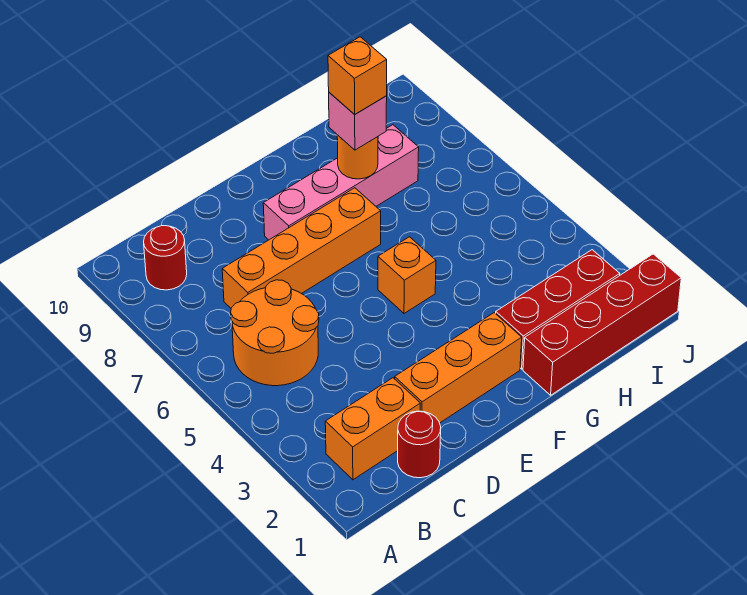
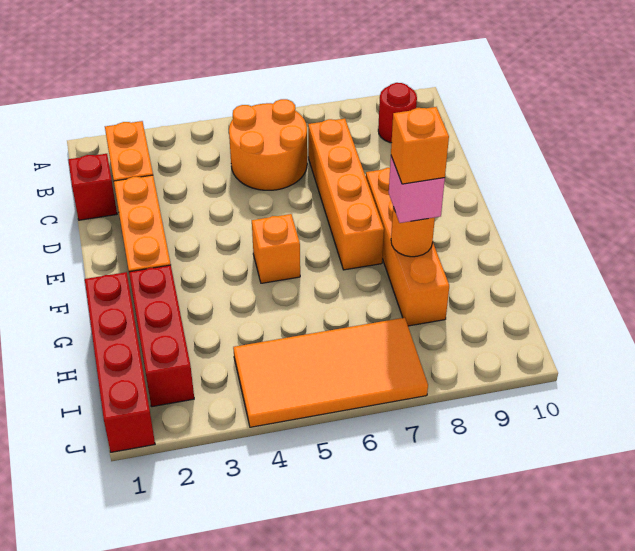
red 1x1 round brick [398,411,441,478] -> red 1x1 brick [68,154,117,220]
pink 1x4 brick [263,125,419,240] -> orange 1x4 brick [366,168,449,326]
none -> orange 2x4 tile [233,318,428,427]

